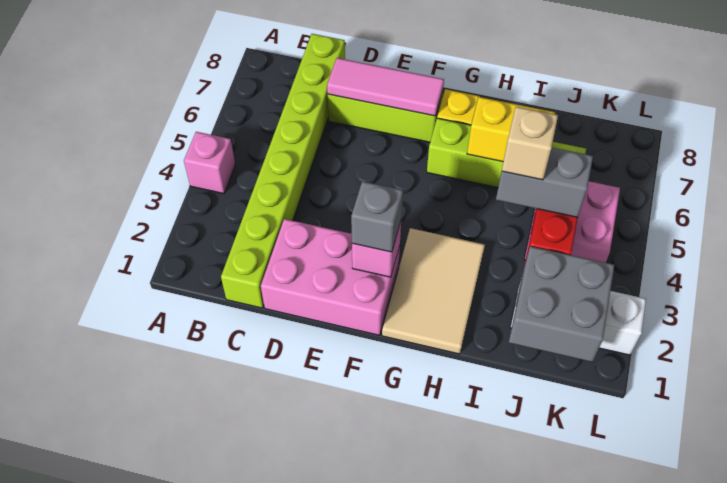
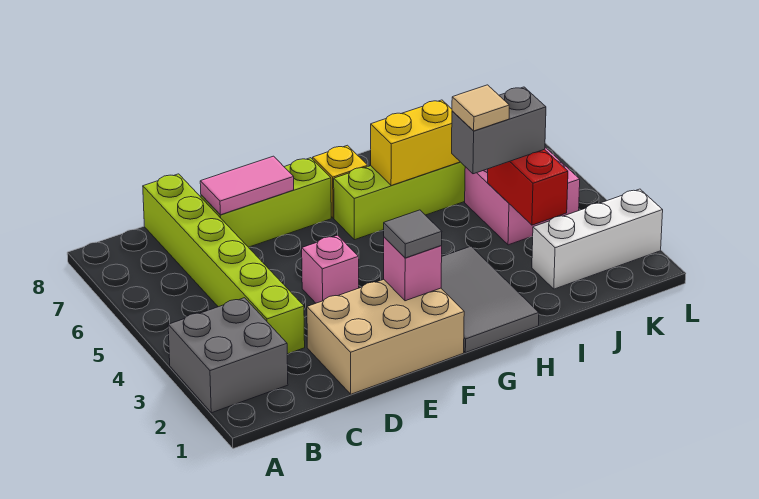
pink 1x1 brick [184,132,235,194] -> pink 1x1 brick moved to [302,235,359,303]
lime 1x8 brick [221,34,345,308] -> lime 1x6 brick [143,174,305,354]
pink 2x3 brick [261,219,400,335] -> tan 2x3 brick [307,280,464,394]
pink 1x3 tile [327,58,444,116] -> pink 1x2 tile [200,156,294,215]
grey 1x1 brick [351,181,403,252] -> grey 1x1 tile [384,210,442,258]
tan 2x3 tile [382,228,485,354] -> grey 2x3 tile [441,246,539,353]
tan 1x1 brick [502,107,558,180] -> tan 1x1 tile [452,85,509,131]
grey 2x2 brick [509,246,614,362] -> grey 2x2 brick moved to [168,298,288,413]

